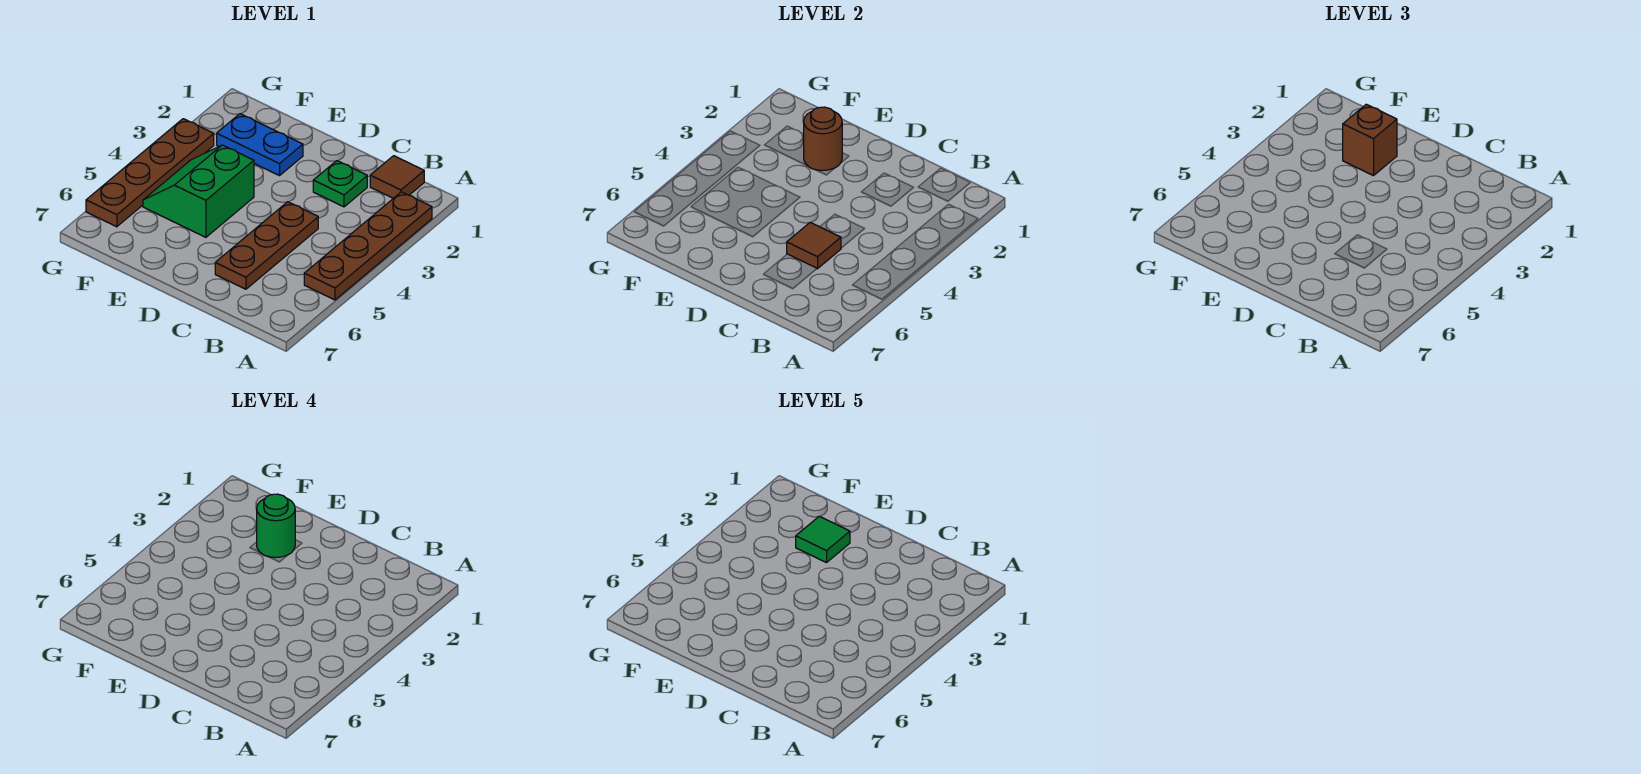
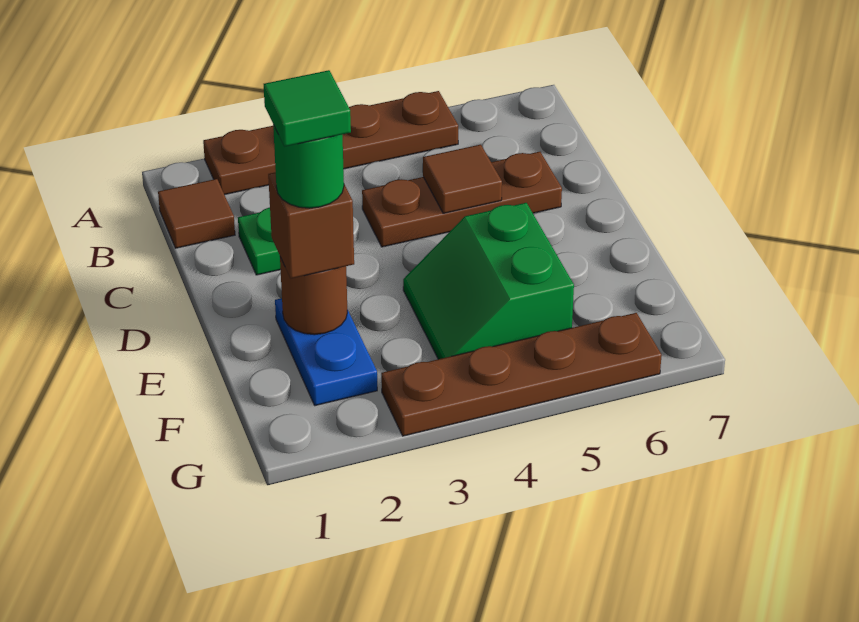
green 2x2 slope [143,145,254,237] -> green 2x2 slope turned to [403,203,574,359]

